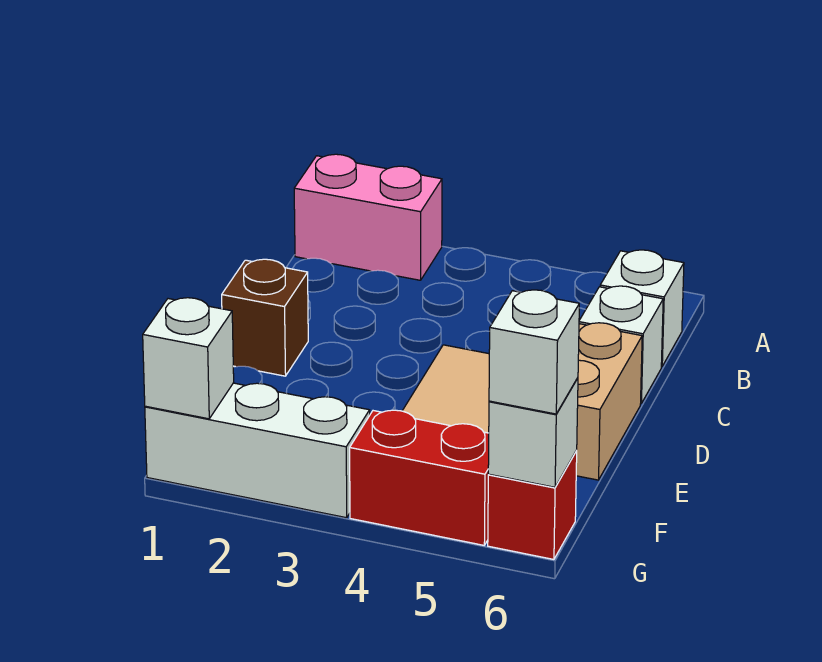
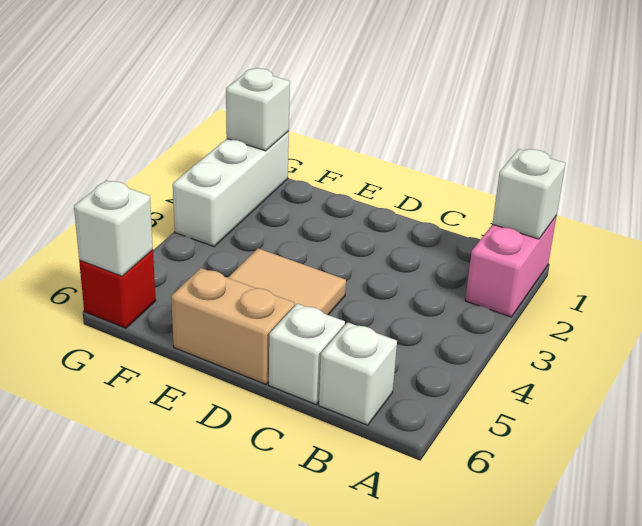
brown 1x1 brick [222,259,308,376] -> none
red 1x2 brick [350,410,489,545] -> none
white 1x1 brick [489,290,579,414] -> white 1x1 brick moved to [492,149,565,239]

